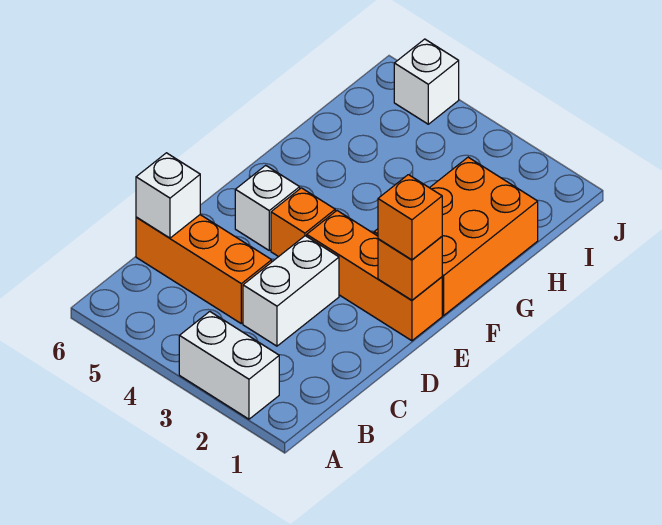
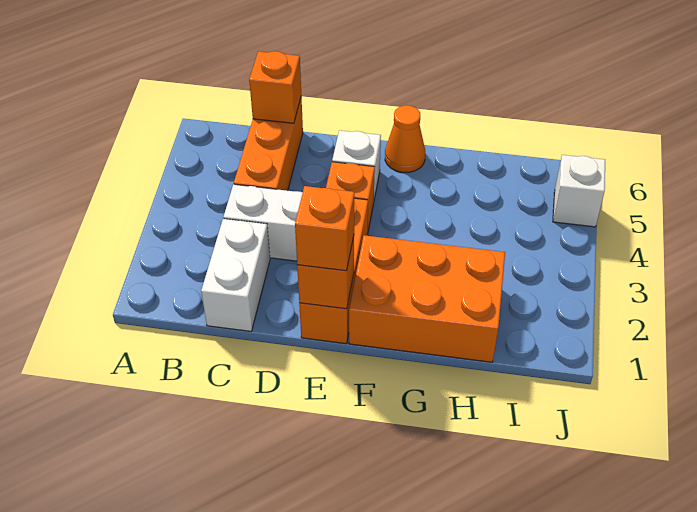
white 1x2 brick [179,312,279,419] -> white 1x2 brick moved to [201,219,270,331]
white 1x1 brick [136,153,200,238] -> orange 1x1 brick [249,51,301,123]
none -> orange 1x1 cone [385,105,425,172]

